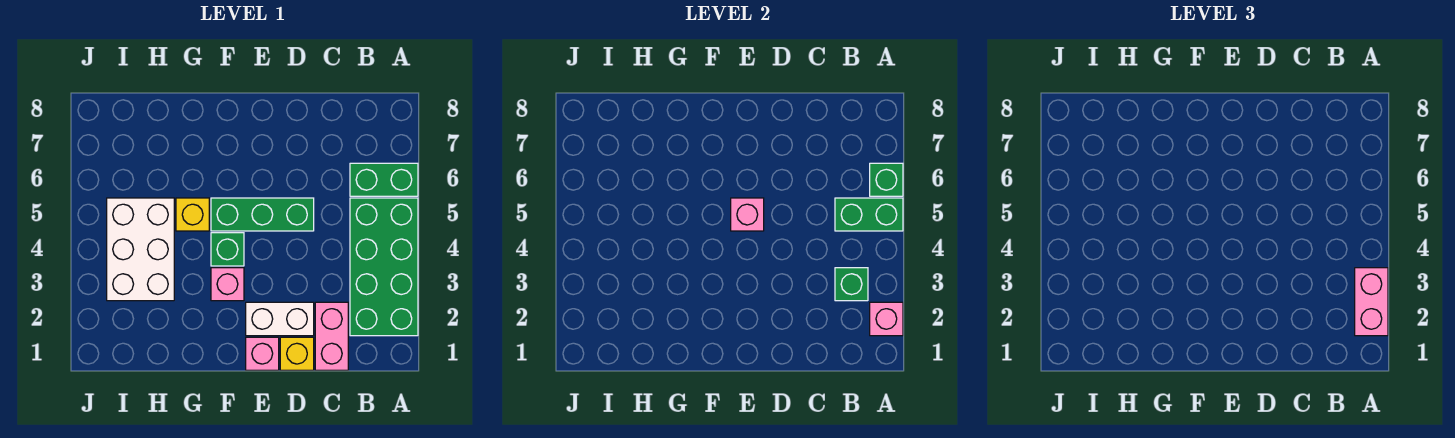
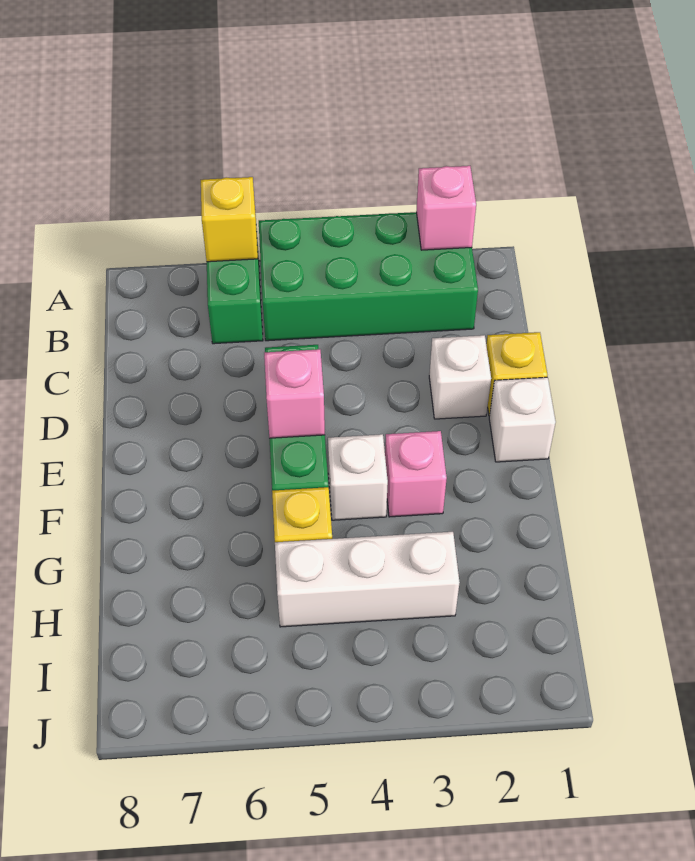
pink 1x2 brick [1355,268,1388,336] -> none
green 1x2 brick [835,198,903,231] -> none
green 1x1 brick [870,163,903,196] -> yellow 1x1 brick [201,177,258,262]
green 1x1 brick [835,268,868,301] -> none
pink 1x2 brick [315,302,348,370] -> none
white 1x2 brick [246,302,314,336] -> white 1x1 brick [429,335,491,419]
pink 1x1 brick [246,337,279,370] -> white 1x1 brick [489,377,556,462]
green 1x1 brick [211,233,244,266] -> white 1x1 brick [328,434,388,520]
white 2x3 brick [107,198,174,301] -> white 1x3 brick [275,532,460,627]

